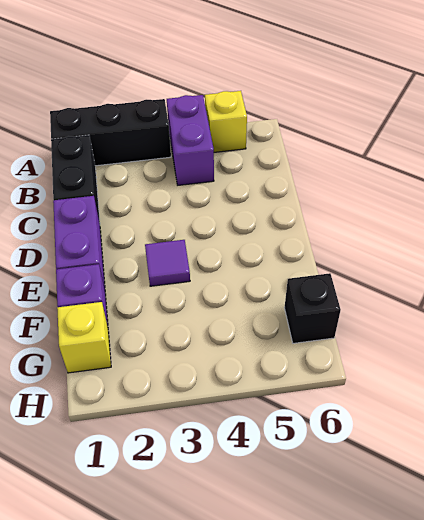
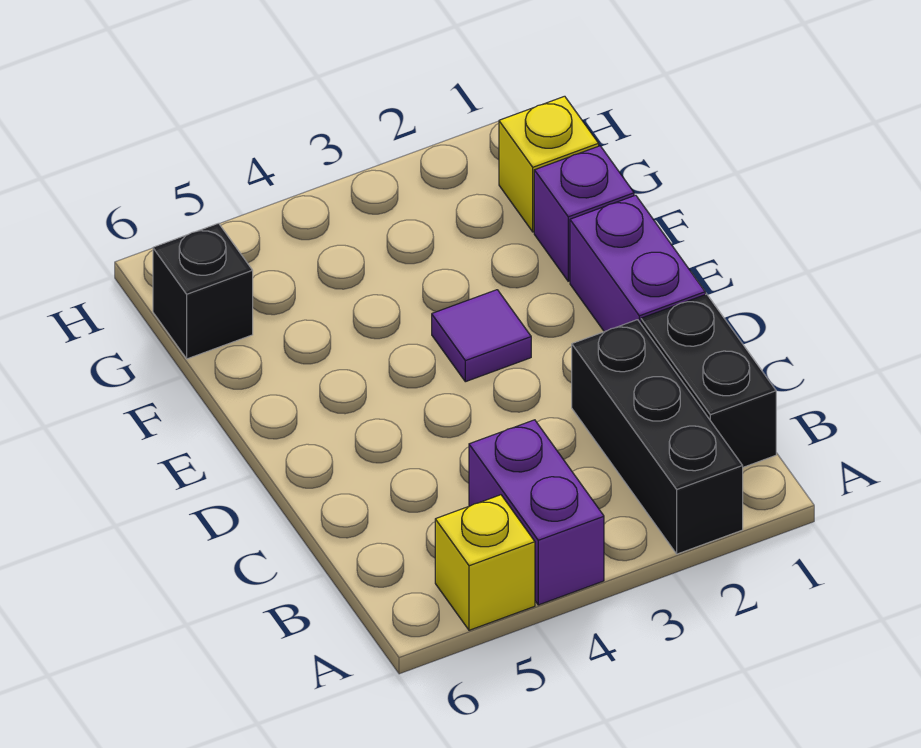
black 1x3 brick [50,99,171,166] -> black 1x3 brick turned to [572,320,743,554]

